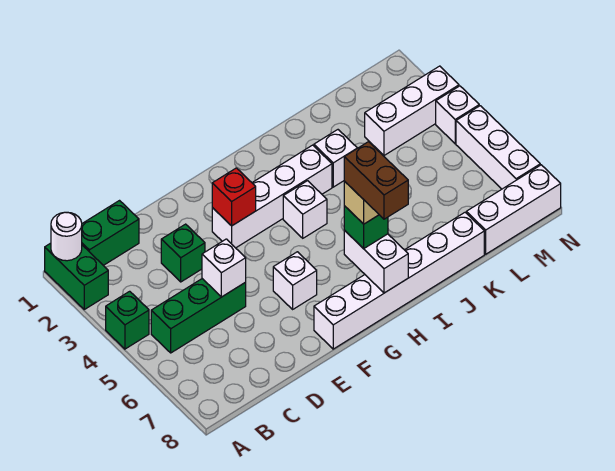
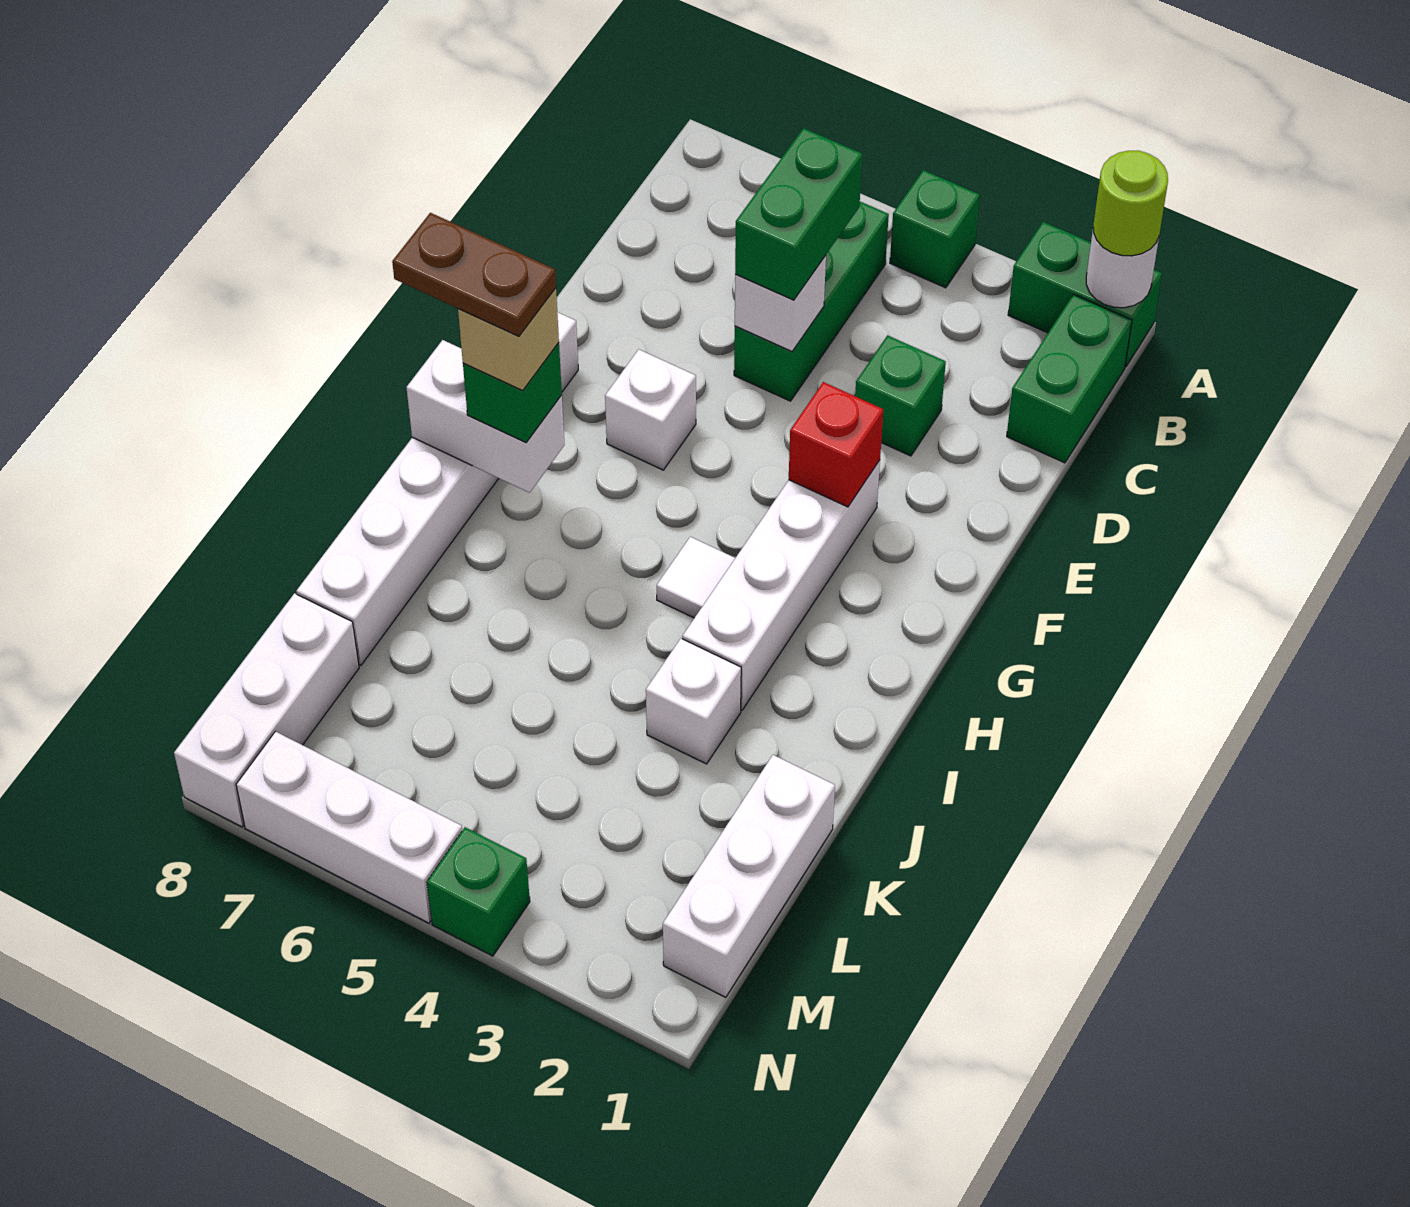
none -> lime 1x1 round brick [1093,151,1168,256]
none -> green 1x2 brick [735,128,862,300]
white 1x1 brick [283,181,327,238] -> white 1x1 tile [657,537,735,618]
brown 1x2 brick [344,142,408,219] -> brown 1x2 plate [392,213,556,336]
white 1x3 brick [365,66,459,155] -> white 1x3 brick moved to [663,755,835,997]
white 1x1 brick [436,86,479,144] -> green 1x1 brick [427,827,530,956]

